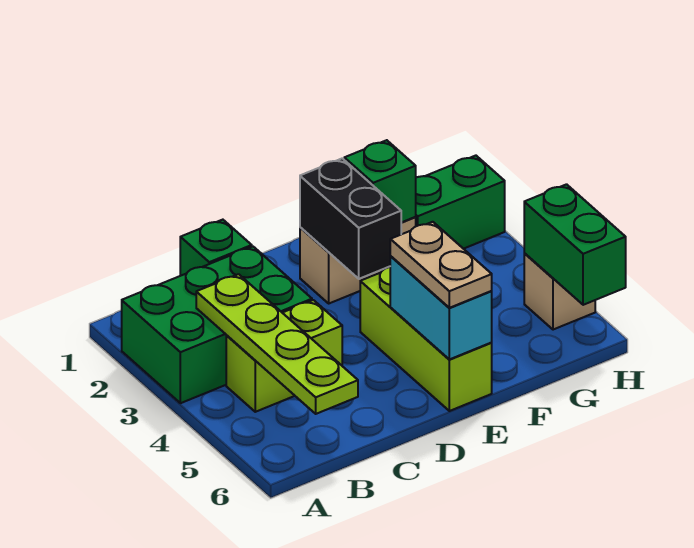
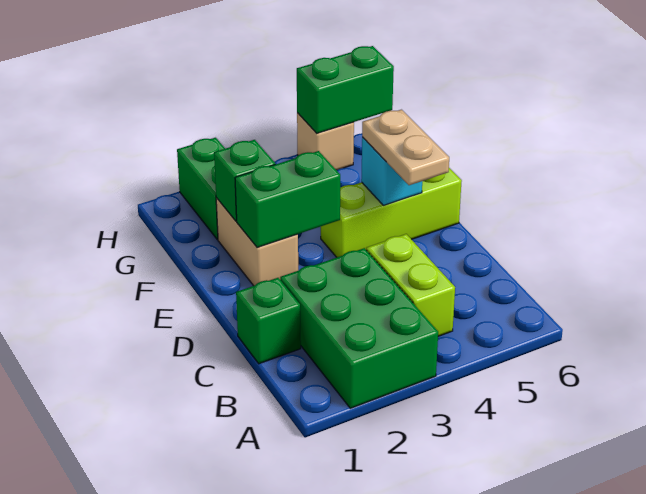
lime 1x4 plate [196,274,358,414] -> none
black 1x2 brick [300,158,401,279] -> green 1x2 brick [235,151,340,248]
cyan 1x2 brick [390,256,492,359] -> cyan 1x1 brick [361,137,422,205]
tan 1x2 plate [390,222,492,308] -> tan 1x2 plate turned to [362,110,449,185]

